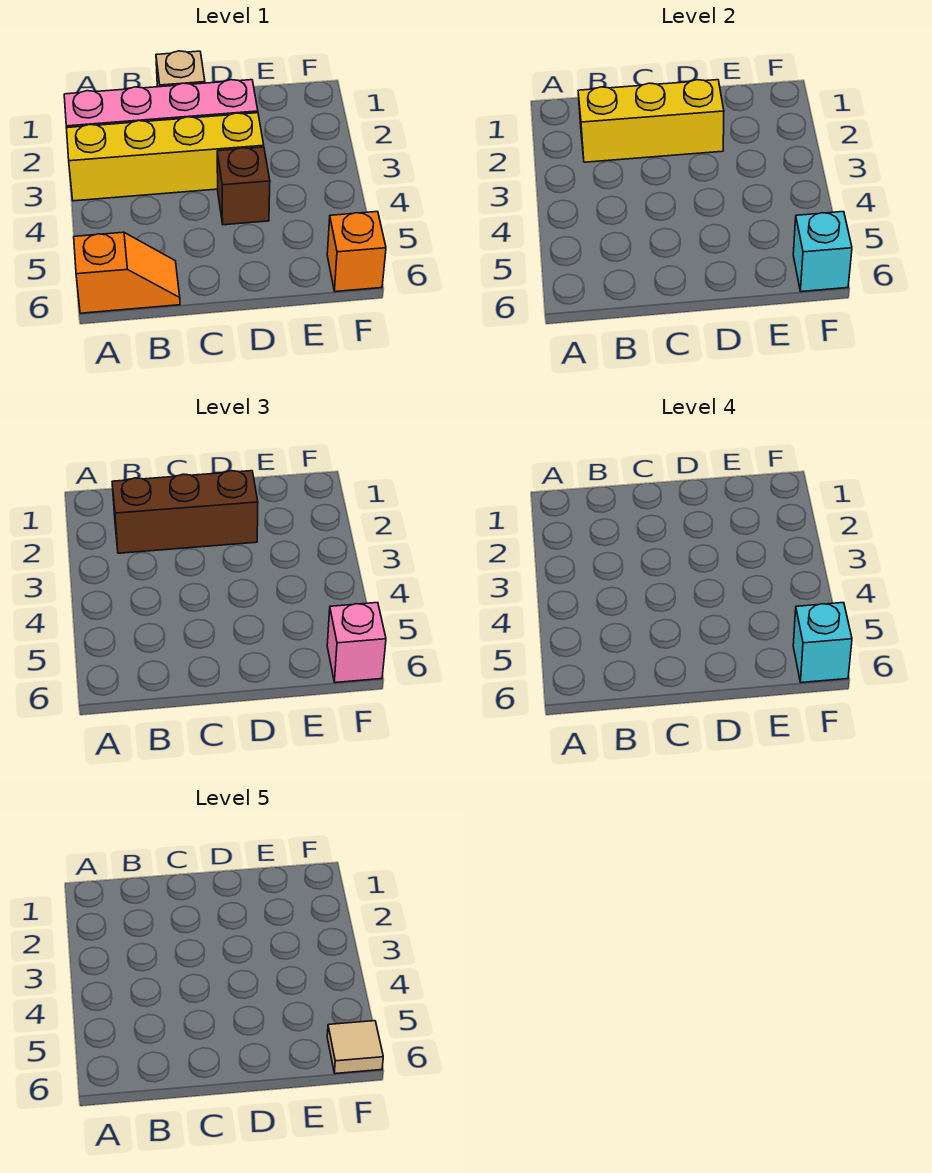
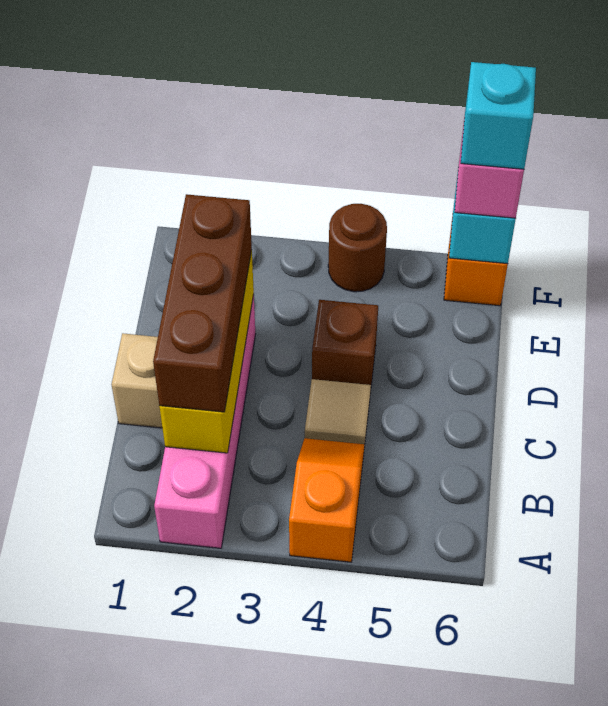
yellow 1x4 brick [67,113,264,201] -> none
orange 1x2 slope [74,232,180,313] -> orange 1x2 slope moved to [289,438,364,562]
none -> brown 1x1 round brick [328,204,387,292]
tan 1x1 tile [327,1021,383,1074] -> tan 1x1 tile moved to [305,379,371,446]

